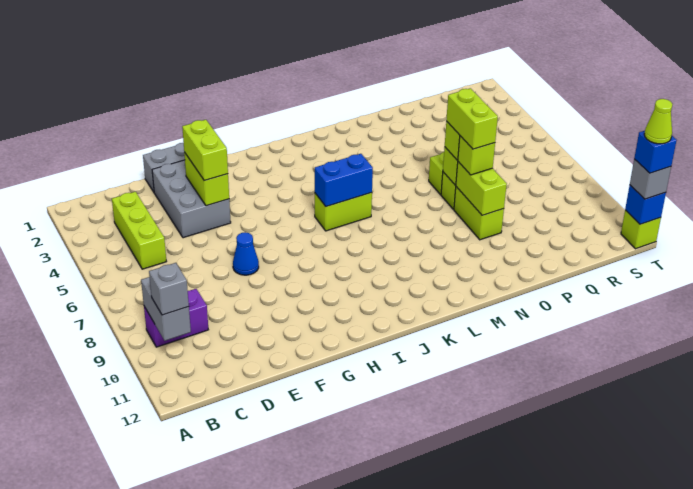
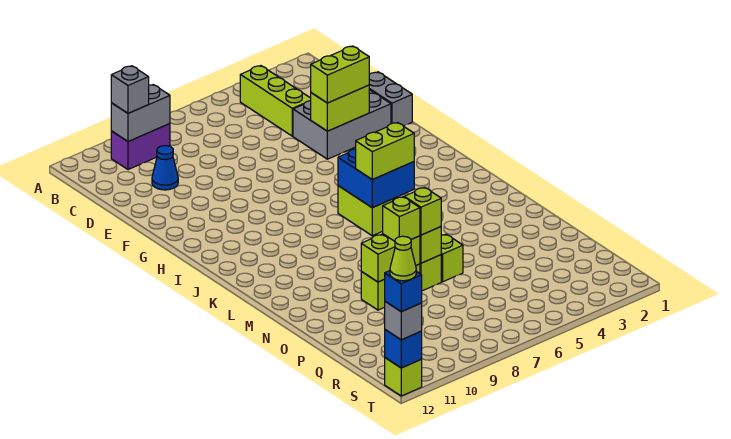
purple 1x2 brick [144,289,208,347] -> purple 1x2 brick turned to [111,124,170,170]
lime 1x3 brick [112,192,166,269] -> lime 1x3 brick turned to [240,66,311,136]
blue 1x1 cone [233,232,259,275] -> blue 1x1 cone moved to [152,146,178,190]
blue 1x2 brick [315,154,373,207] -> blue 2x2 brick [338,149,414,208]
lime 1x2 brick [446,88,498,149] -> lime 1x2 brick moved to [356,123,414,179]

